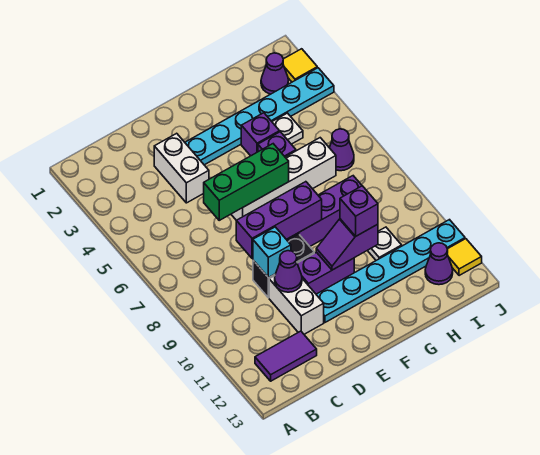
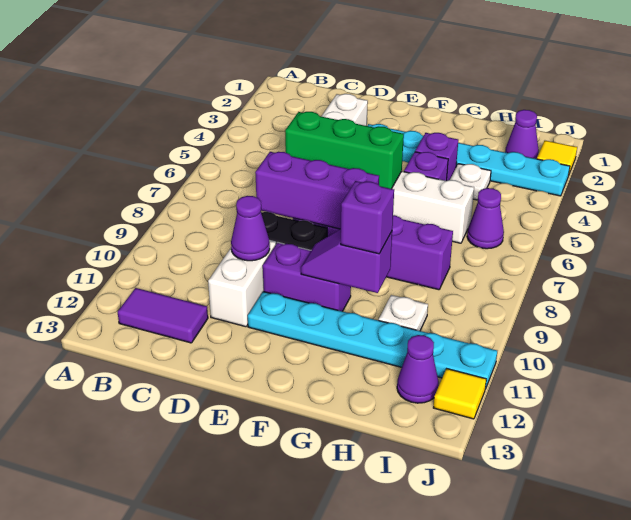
cyan 1x1 brick [253,227,291,278] -> none

